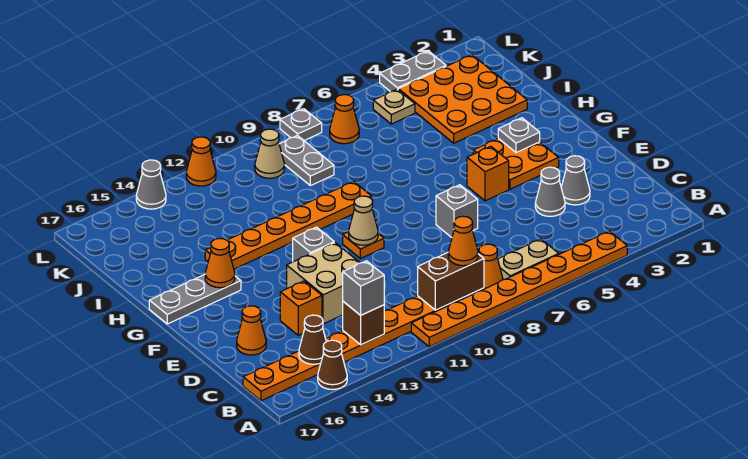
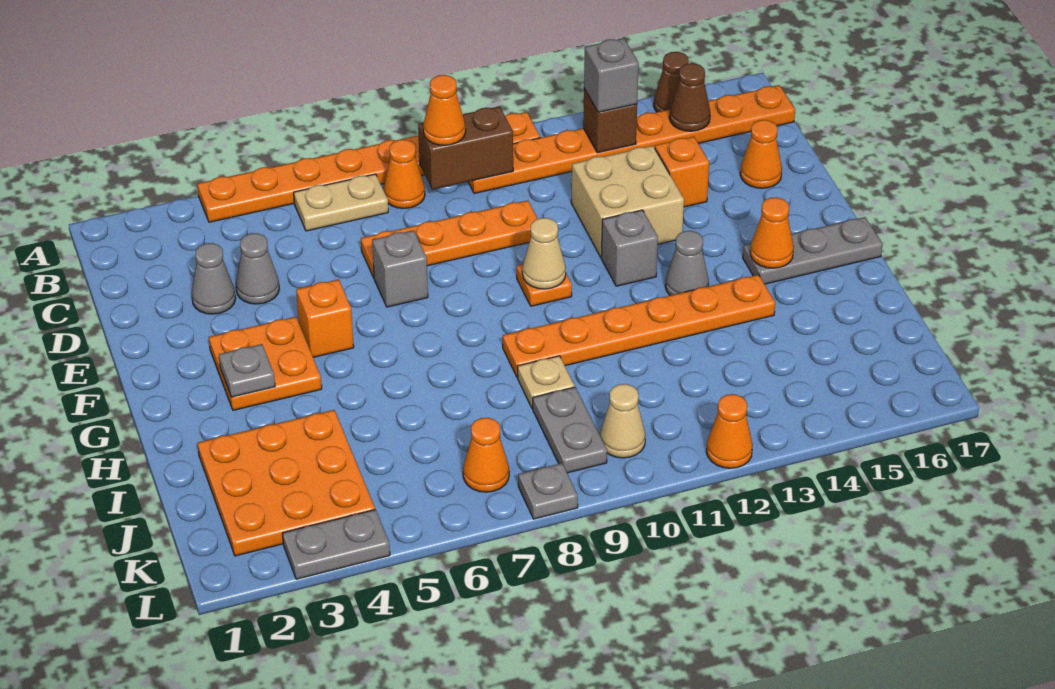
none -> orange 1x4 plate [361,200,538,278]
tan 1x1 plate [373,89,415,124] -> tan 1x1 plate moved to [517,356,575,409]
grey 1x1 cone [136,160,166,209] -> grey 1x1 cone moved to [665,231,709,295]

